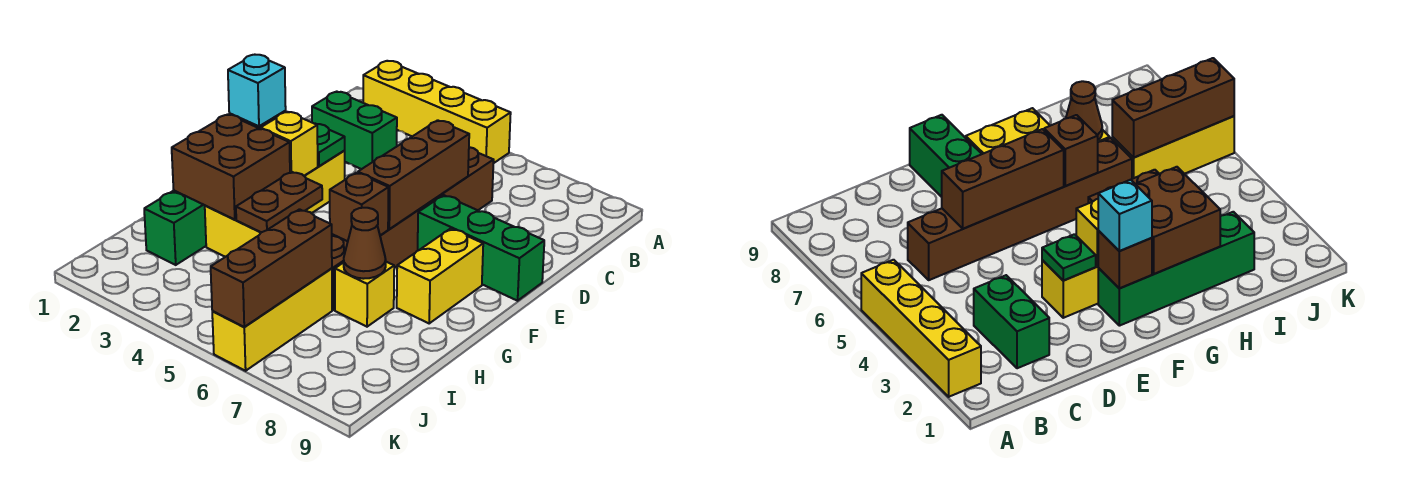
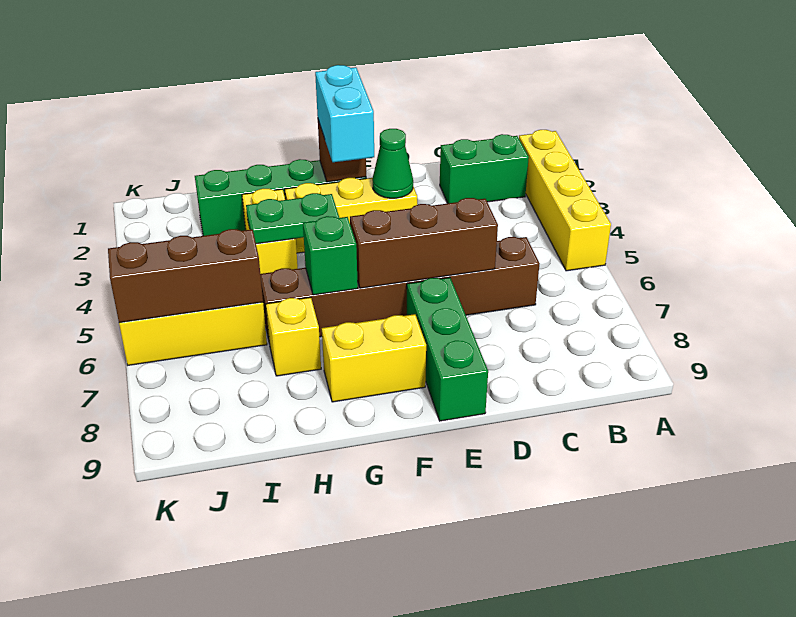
green 1x2 brick [312,91,397,169] -> green 1x2 brick turned to [440,134,529,203]
green 1x1 plate [316,124,345,166] -> green 1x1 cone [372,129,413,198]
cyan 1x1 brick [228,55,286,126] -> cyan 1x2 brick [315,65,374,162]
yellow 1x1 brick [261,112,318,176] -> none
brown 2x2 brick [172,114,290,219] -> none
brown 1x2 plate [236,172,322,232] -> green 1x2 plate [246,193,339,244]
brown 1x1 brick [330,173,388,241] -> green 1x1 brick [303,216,358,295]
brown 1x1 cone [344,208,386,279] -> none

